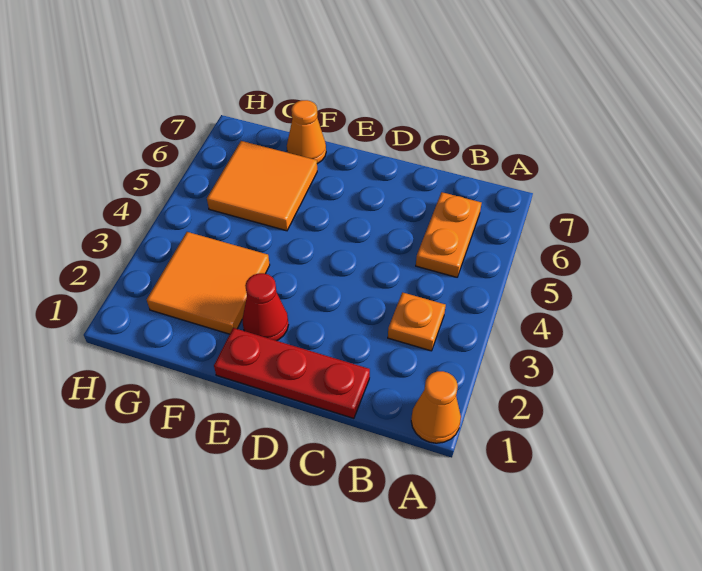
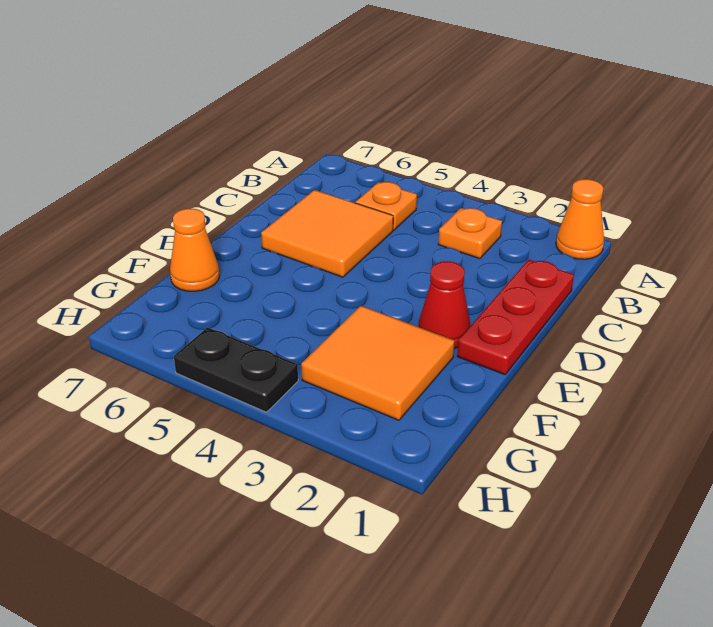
orange 1x2 plate [416,192,481,277] -> orange 1x1 plate [355,182,417,230]
orange 2x2 tile [207,141,317,231] -> orange 2x2 tile moved to [261,190,393,277]
none -> black 1x2 plate [174,327,298,412]

